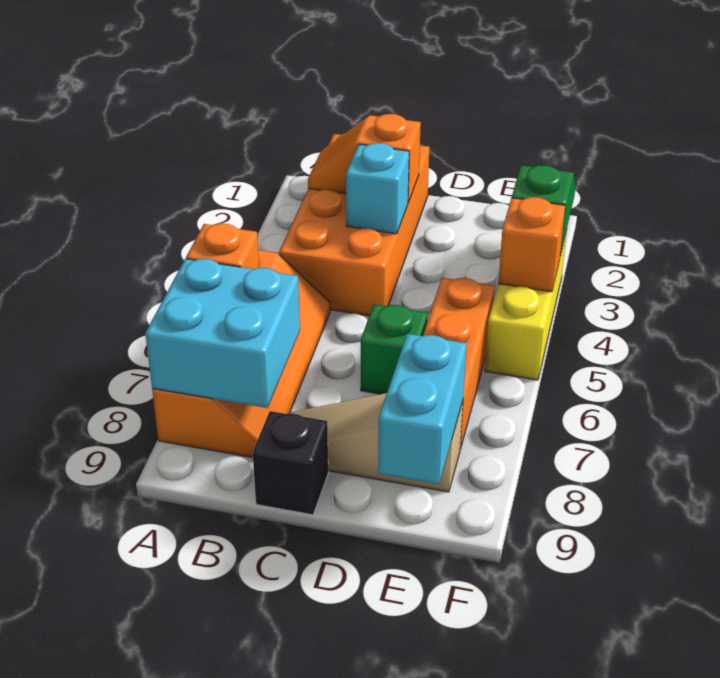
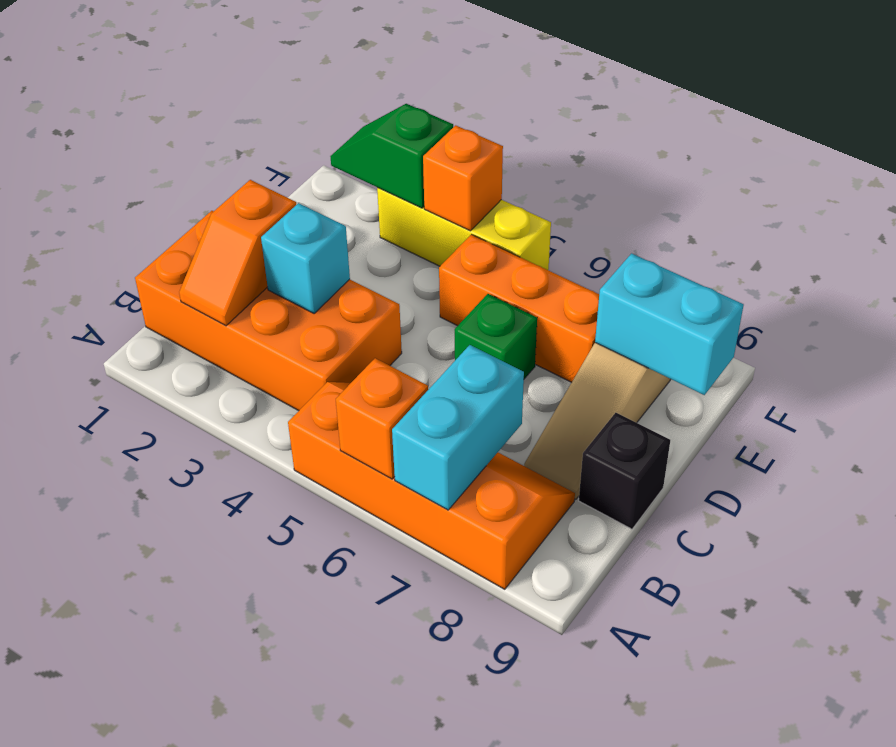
cyan 2x2 brick [145,259,300,408] -> cyan 1x2 brick [392,345,524,510]

